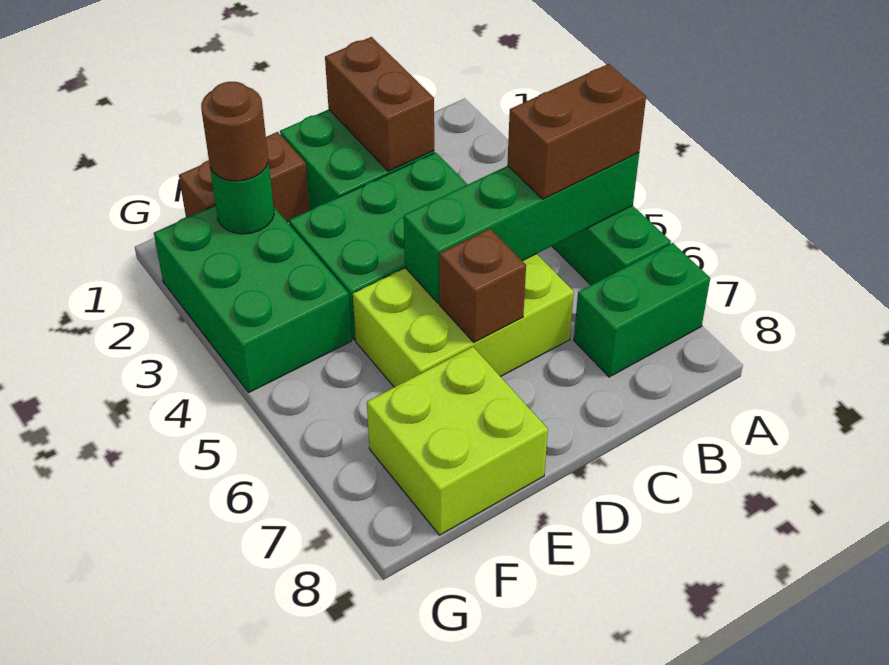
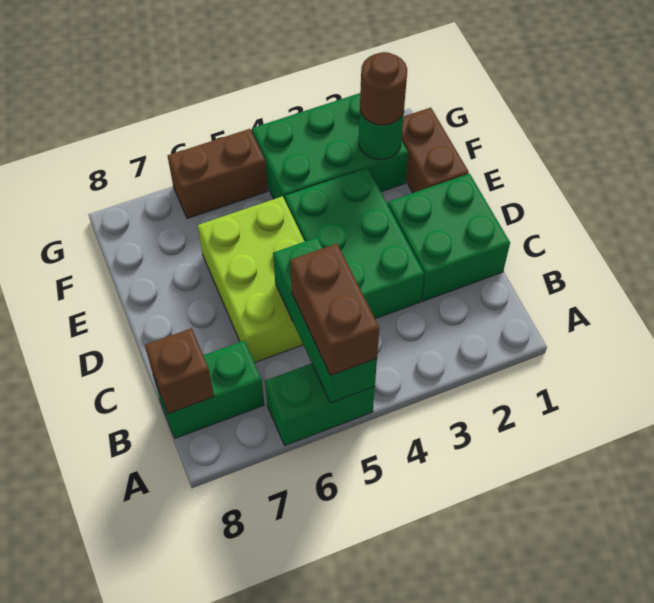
green 1x4 brick [404,153,639,303] -> green 1x3 brick [273,237,377,403]
green 1x2 brick [574,243,710,377] -> green 1x2 brick turned to [153,340,264,438]
brown 1x2 brick [325,37,434,171] -> brown 1x2 brick moved to [168,129,268,219]
brown 1x1 brick [439,229,526,342] -> brown 1x1 brick moved to [145,328,214,414]
lime 2x2 brick [367,347,548,535] -> none

